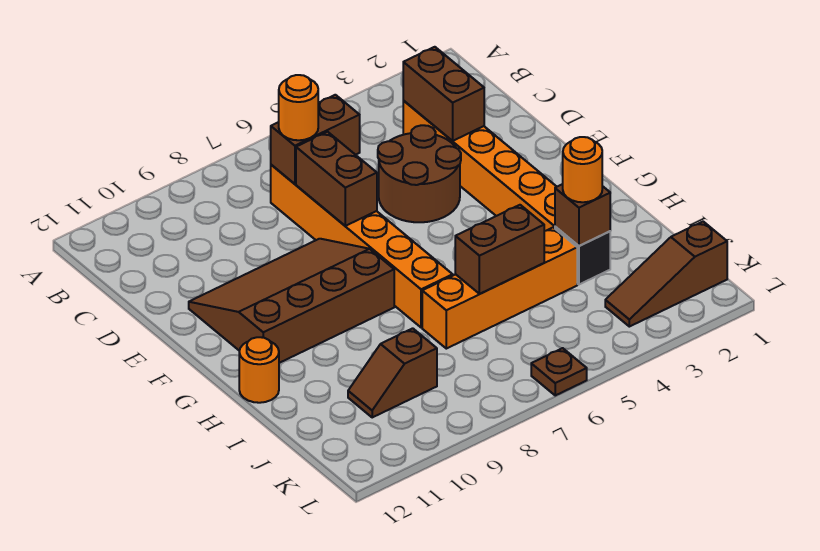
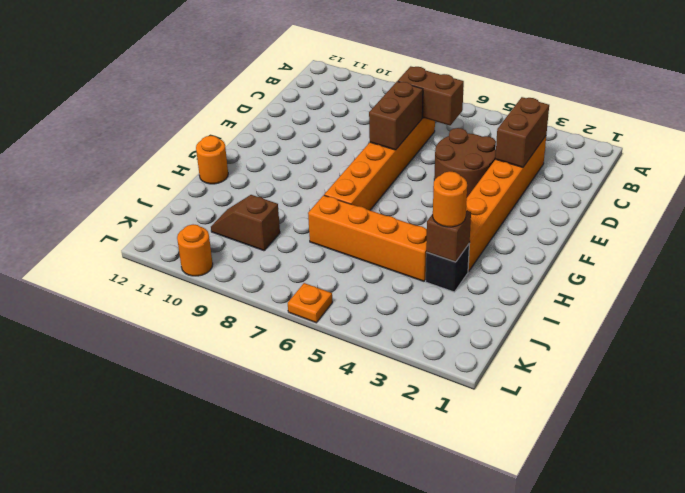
orange 1x1 round brick [279,75,318,140] -> orange 1x1 round brick moved to [177,224,213,276]
brown 3x4 slope [189,239,394,363] -> none
brown 1x2 brick [455,205,544,294] -> none
brown 1x3 slope [605,222,727,327] -> none
brown 1x1 plate [531,348,587,395] -> orange 1x1 plate [288,283,332,323]

